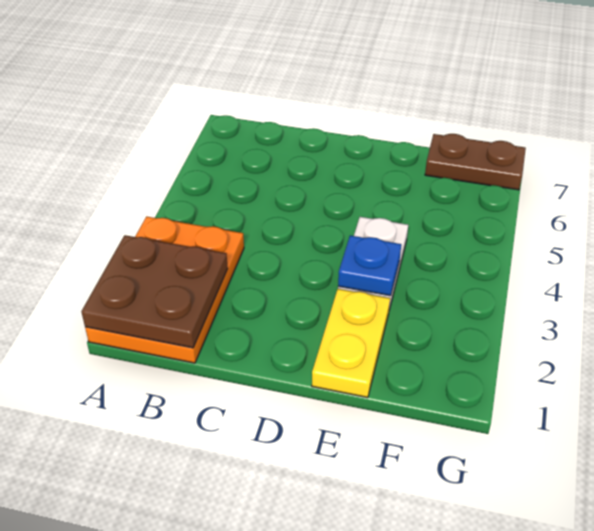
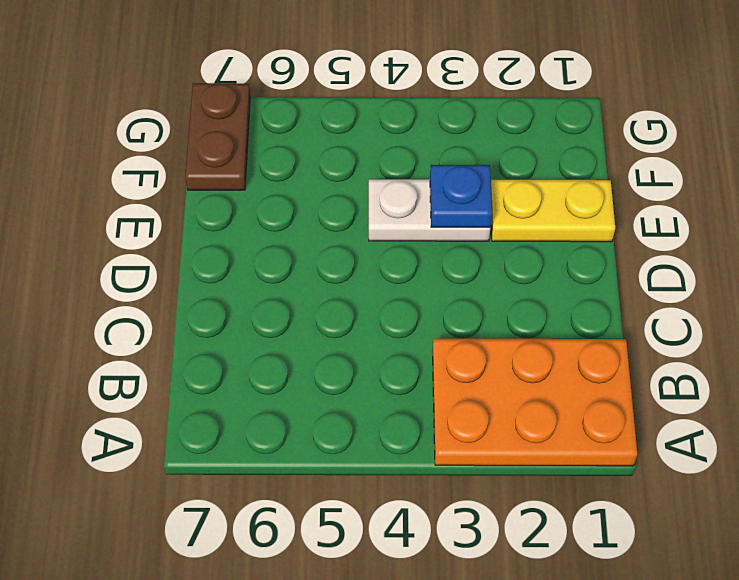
brown 2x2 plate [81,235,228,348] -> none

